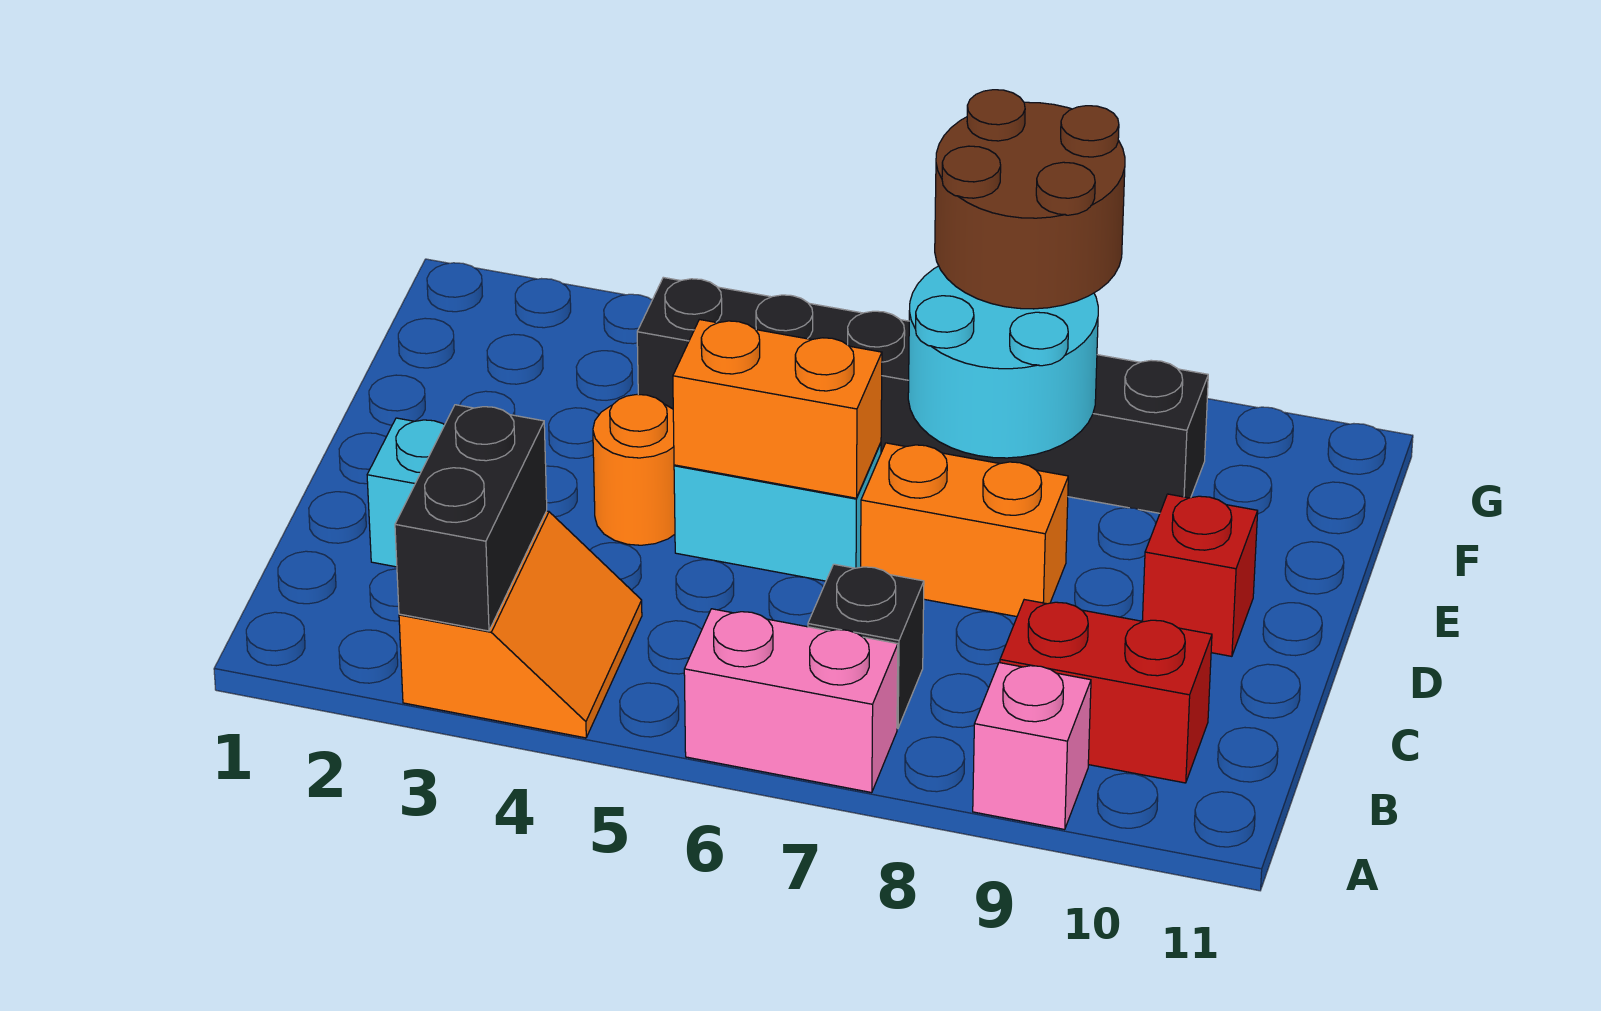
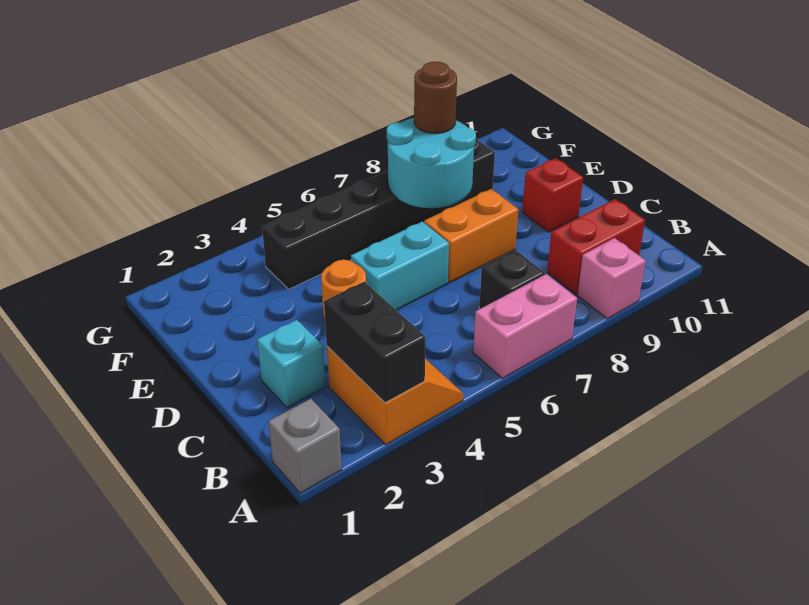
none -> grey 1x1 brick [268,398,342,493]
orange 1x2 brick [673,320,882,498] -> none
brown 2x2 round brick [935,90,1125,309] -> brown 1x1 round brick [414,62,457,134]

